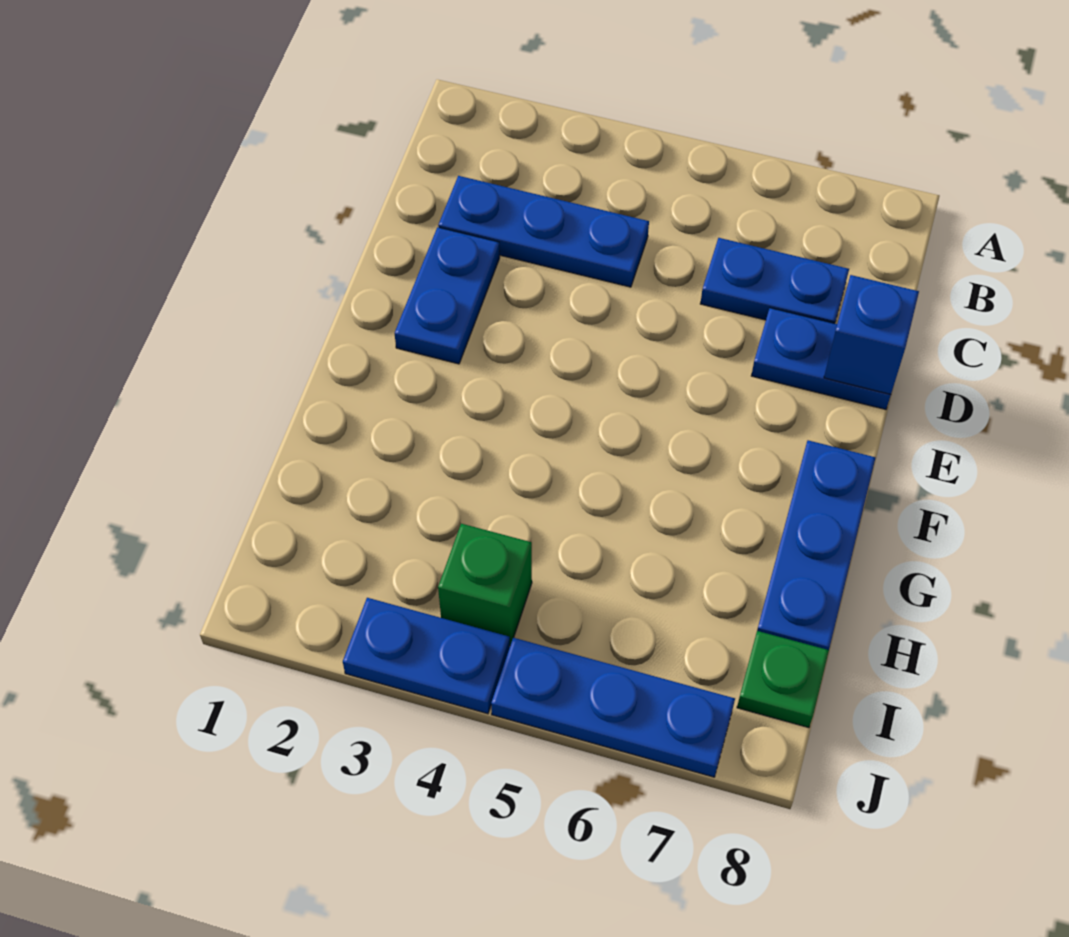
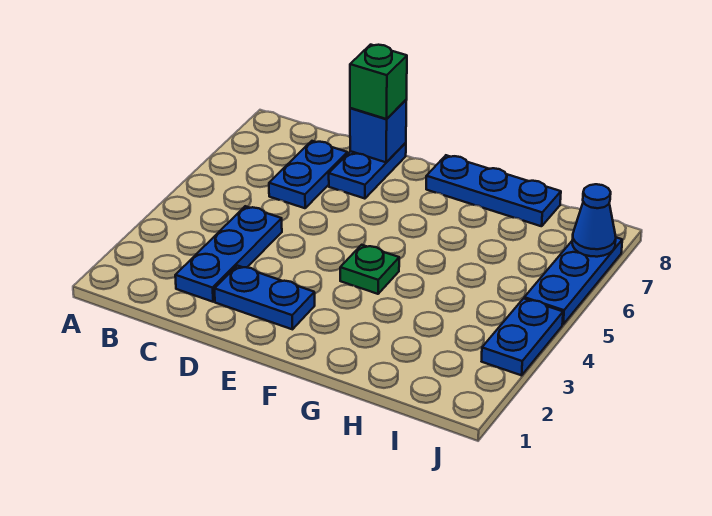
green 1x1 brick [438,524,532,645] -> green 1x1 brick moved to [350,45,407,119]
green 1x1 plate [737,631,829,728] -> green 1x1 plate moved to [340,245,399,294]
none -> blue 1x1 cone [572,184,616,257]

